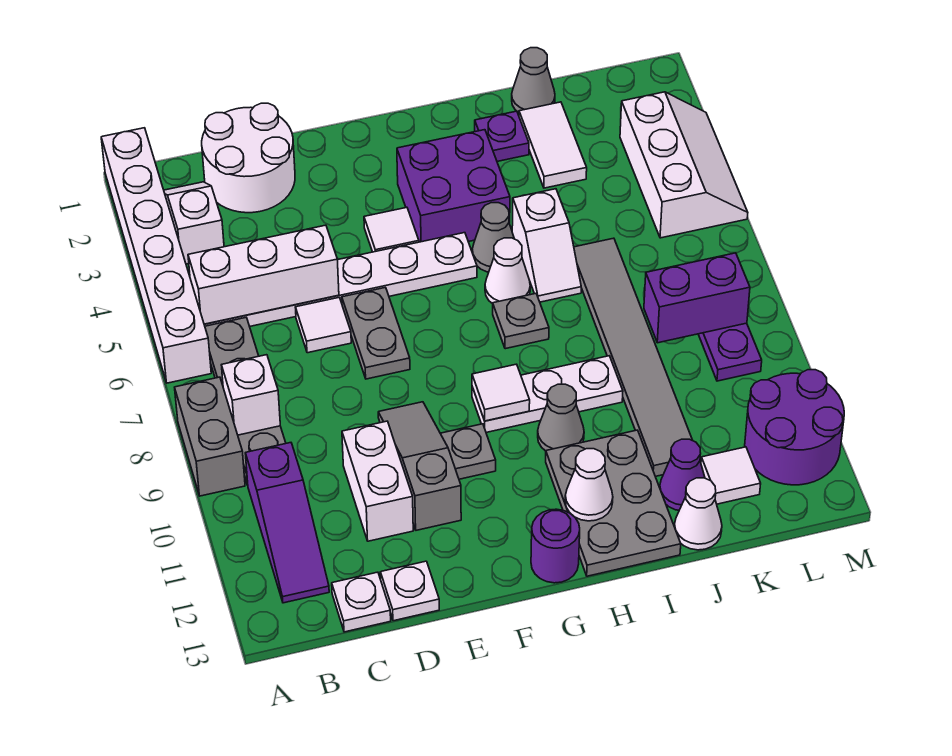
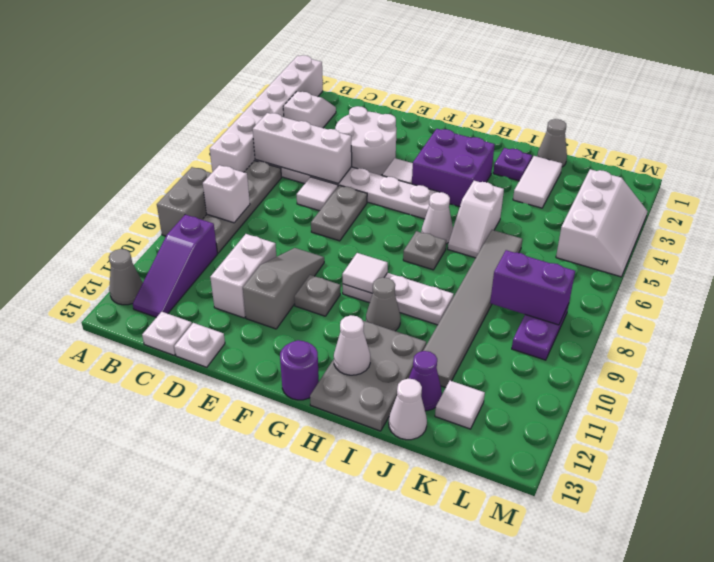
white 2x2 round brick [202,103,295,213] -> white 2x2 round brick moved to [335,106,397,175]
grey 1x1 cone [472,203,514,272] -> grey 1x1 cone moved to [109,249,143,305]
purple 2x2 round brick [745,370,844,485] -> none

